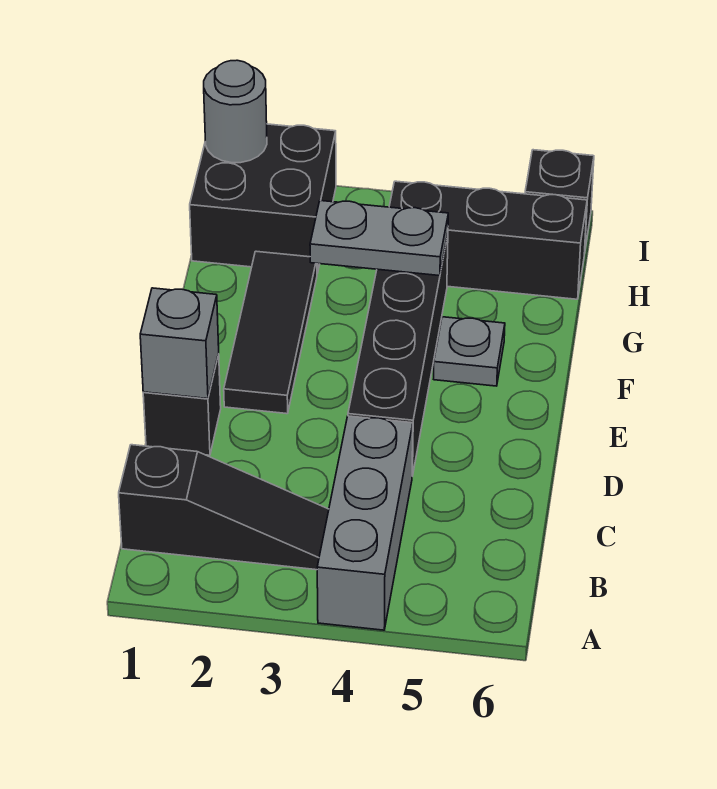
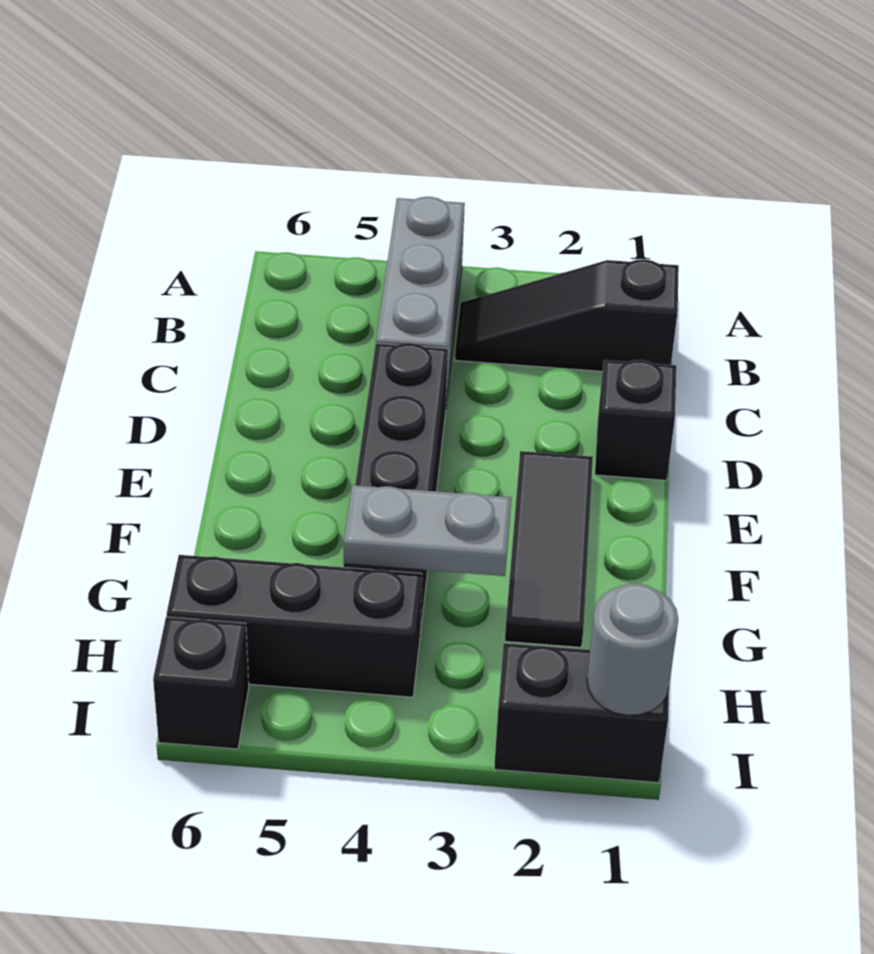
grey 1x1 brick [140,288,219,399] -> none
grey 1x1 plate [434,317,505,386] -> none
black 2x2 brick [190,124,336,273] -> black 1x2 brick [494,643,669,783]

